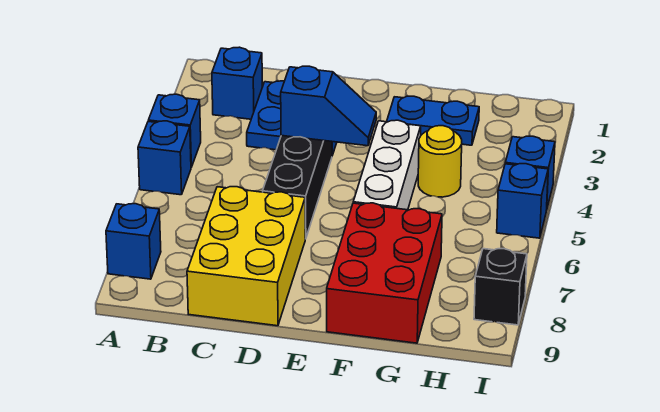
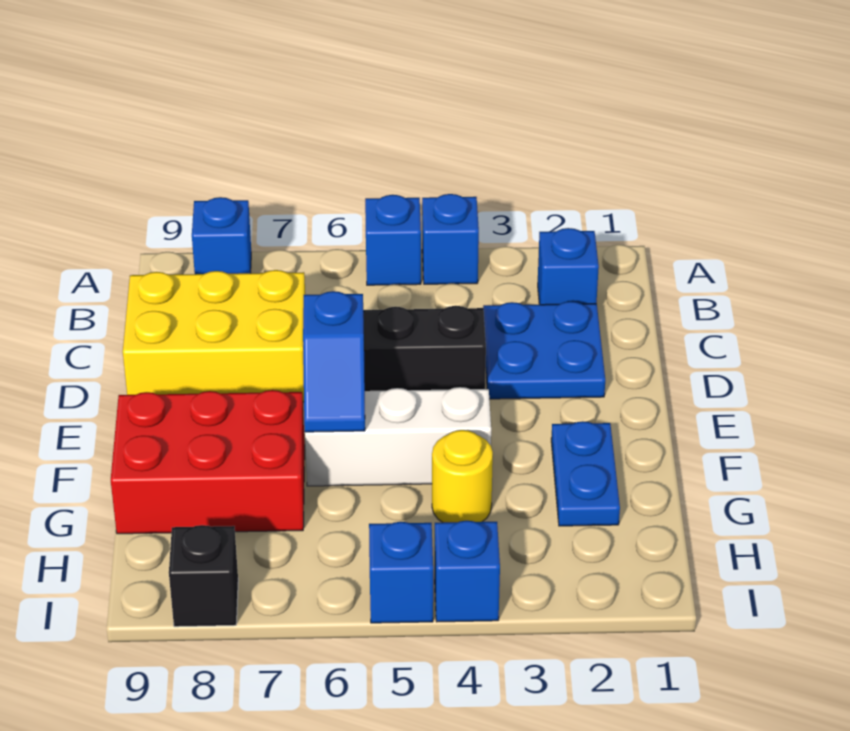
blue 1x2 slope [281,66,376,146] -> blue 1x2 slope moved to [303,291,365,432]

